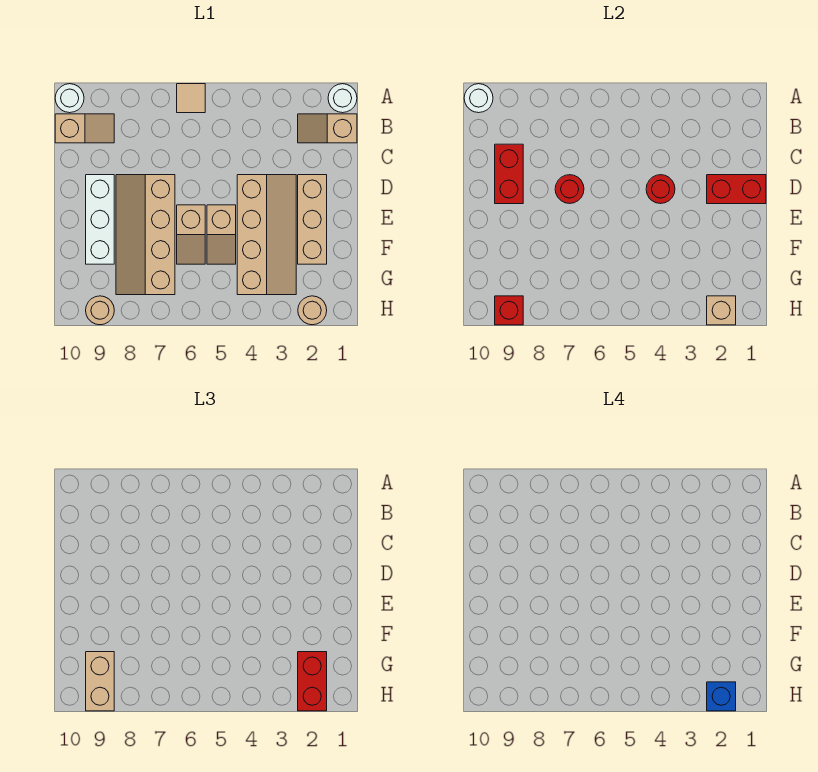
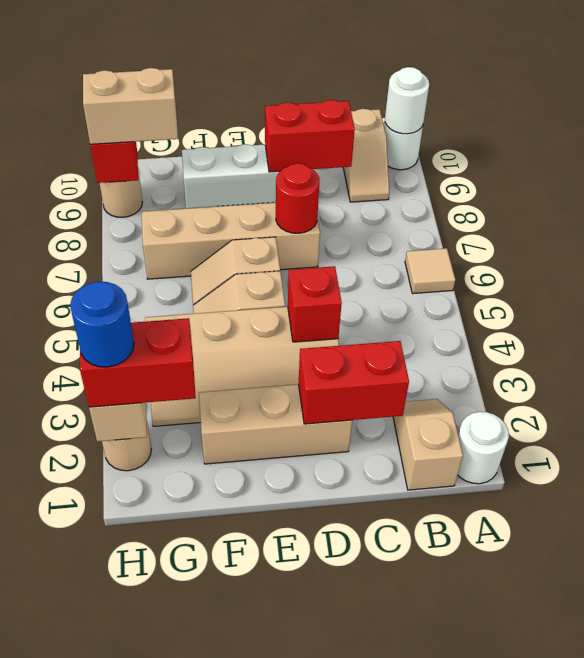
red 1x2 brick [707,175,766,204] -> red 1x2 brick turned to [299,341,409,424]
red 1x1 round brick [646,175,675,204] -> red 1x1 brick [288,266,342,342]
blue 1x1 brick [707,682,736,711] -> blue 1x1 round brick [70,282,134,367]

